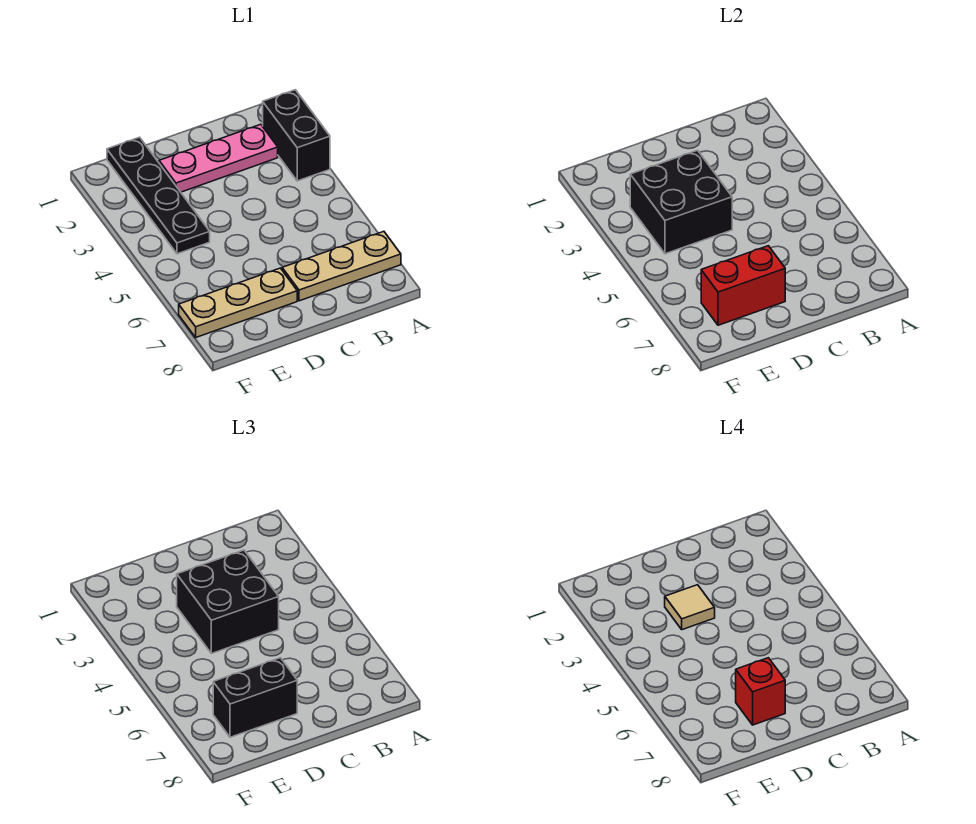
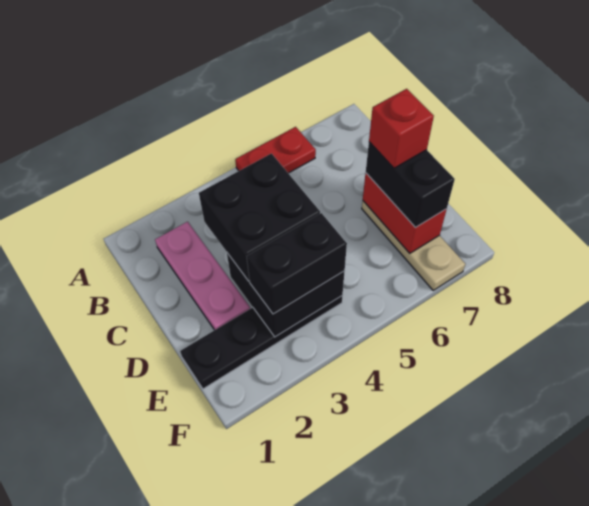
black 1x2 brick [263,90,330,181] -> black 1x2 brick moved to [247,213,347,314]
none -> red 1x2 plate [235,127,316,173]
tan 1x3 plate [282,231,401,301] -> none
tan 1x1 tile [665,585,715,630] -> none

